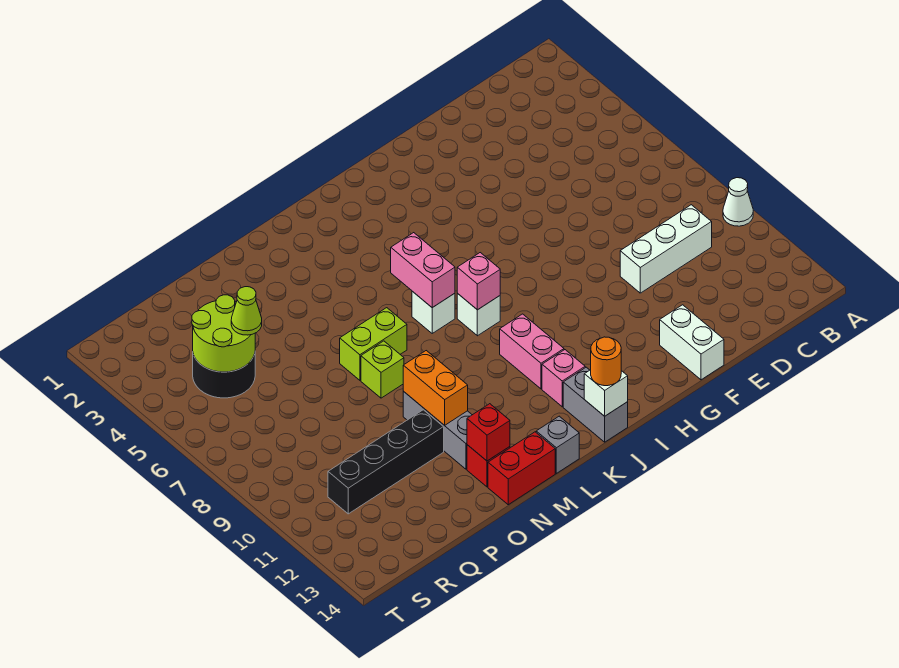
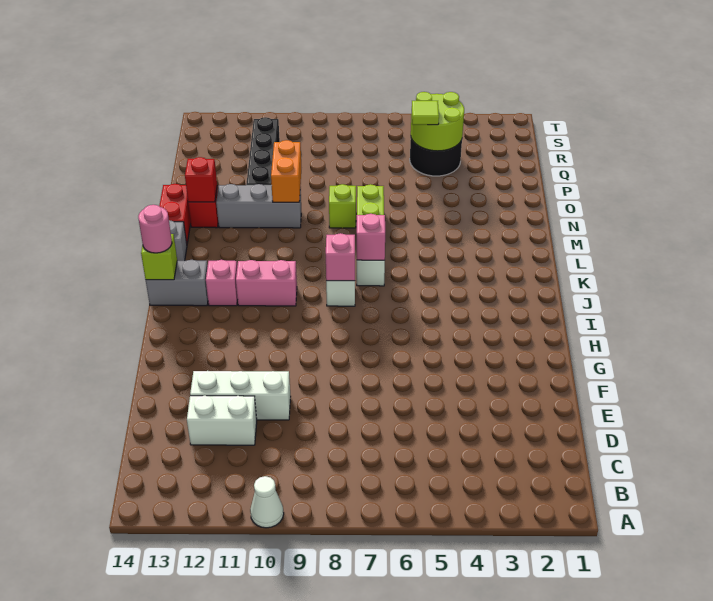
white 1x3 brick [620,205,712,293] -> white 1x3 brick turned to [190,371,291,420]
white 1x2 brick [660,305,724,380] -> white 1x2 brick moved to [187,396,257,445]
white 1x1 brick [584,370,628,416] -> lime 1x1 brick [141,234,177,280]
orange 1x1 round brick [591,337,621,386] -> pink 1x1 round brick [138,205,172,253]
pink 1x2 brick [391,233,455,308] -> pink 1x1 brick [357,214,385,260]
orange 1x2 brick [403,351,468,425] -> orange 1x2 brick turned to [271,140,301,202]
lime 1x1 cone [231,287,262,335] -> lime 1x1 tile [412,101,439,125]

